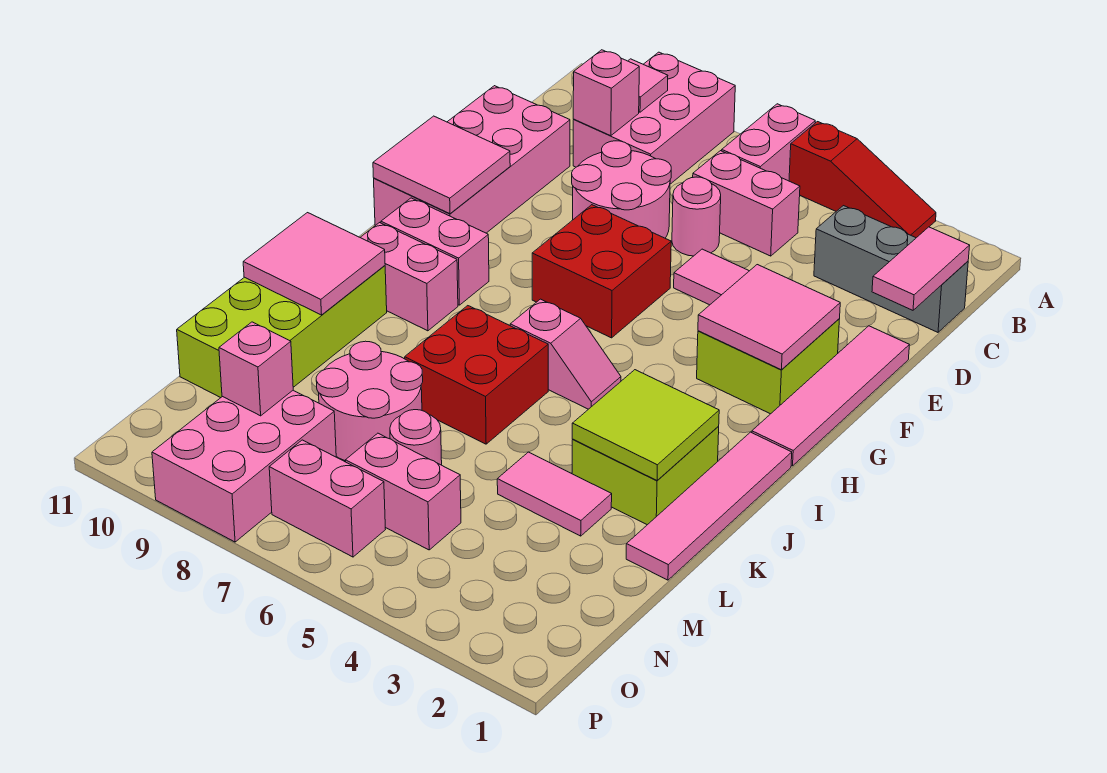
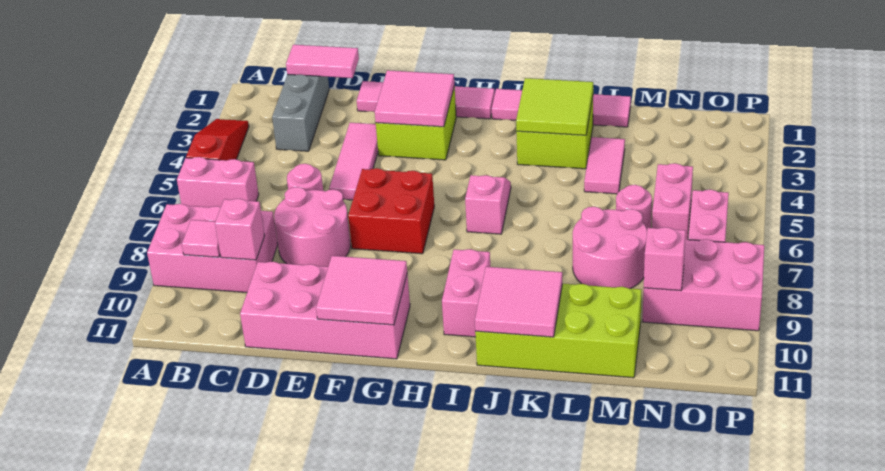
pink 1x2 brick [693,151,800,256] -> none
pink 1x2 brick [381,198,489,305] -> none
red 2x2 brick [405,306,548,444] -> none

